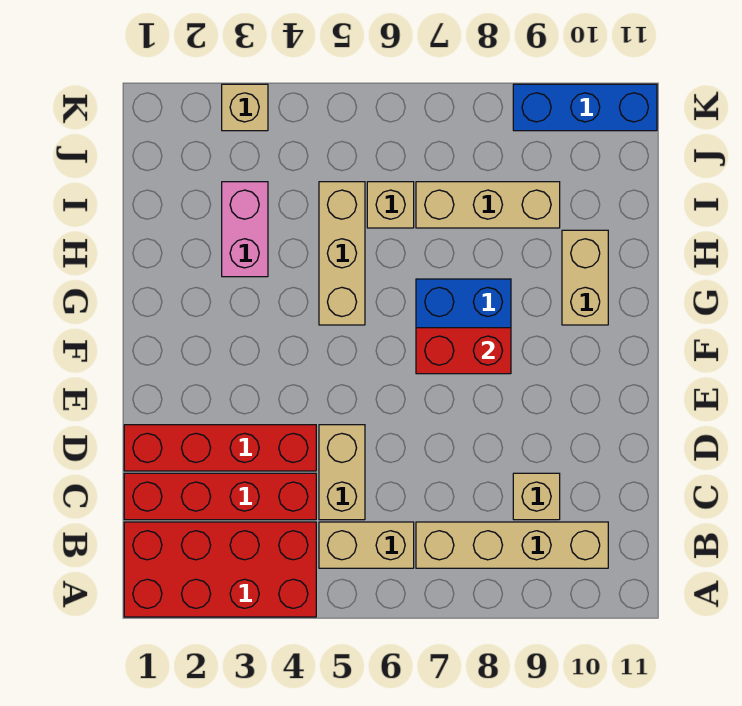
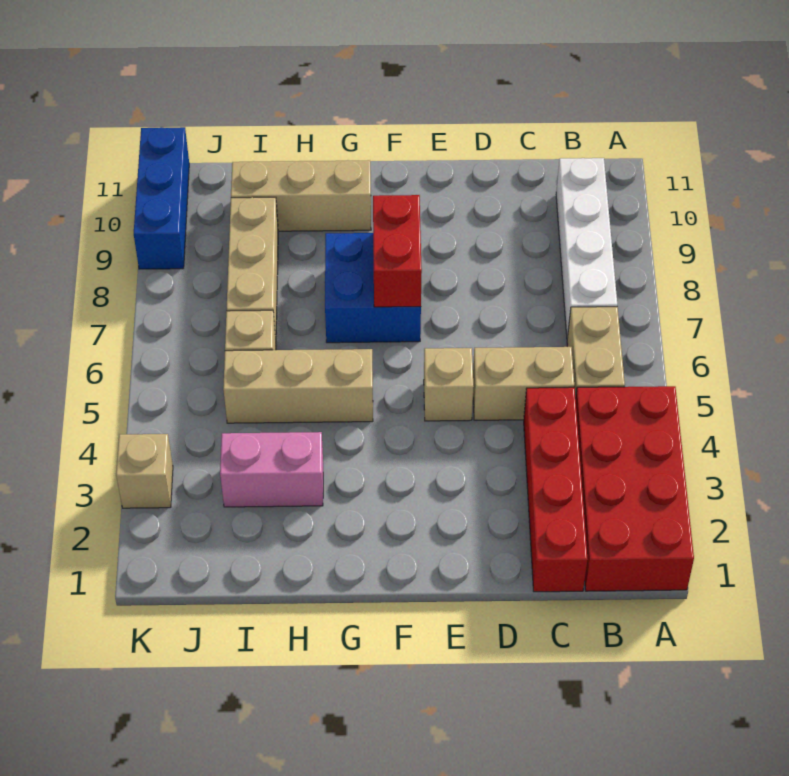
tan 1x4 brick [416,522,608,568] -> white 1x4 brick [556,158,617,338]
tan 1x1 brick [513,473,560,520] -> tan 1x1 brick moved to [424,348,474,421]
red 1x4 brick [124,425,316,471] -> none
tan 1x2 brick [562,230,608,325] -> tan 1x3 brick [231,160,371,231]

